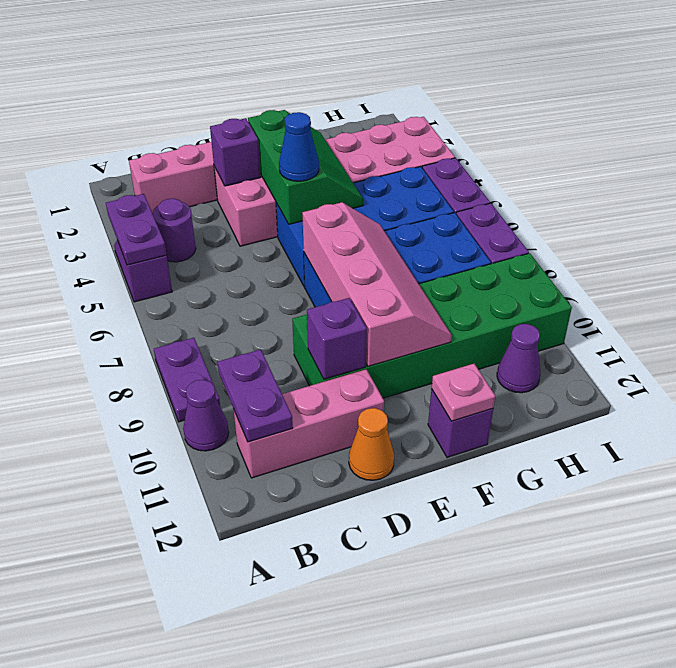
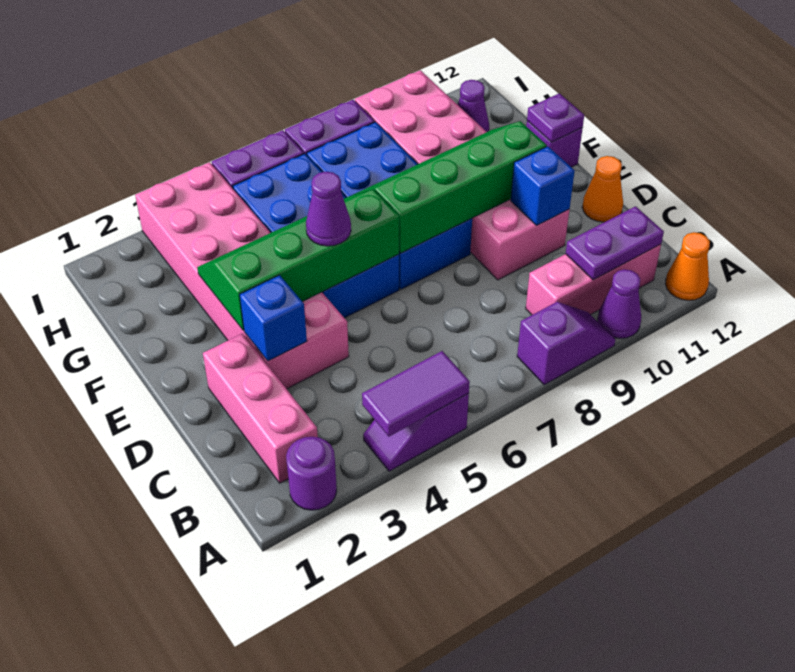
purple 1x2 plate [106,194,167,265] -> purple 1x2 tile [362,351,470,436]
purple 1x2 plate [154,338,220,422] -> purple 1x2 slope [517,302,615,385]
none -> orange 1x1 cone [666,232,710,300]
purple 1x1 round brick [152,199,196,262] -> purple 1x1 round brick moved to [286,437,337,510]
pink 1x3 brick [233,369,384,478] -> pink 1x3 brick turned to [526,244,661,315]
purple 1x1 brick [210,118,261,186] -> blue 1x1 brick [240,275,307,361]
green 2x6 brick [292,253,572,398] -> pink 2x6 brick [355,70,569,280]
purple 1x1 brick [307,298,367,379] -> blue 1x1 brick [511,146,575,225]
green 2x3 slope [248,110,363,224] -> green 2x4 slope [197,189,399,330]
blue 1x1 cone [279,112,319,181] -> purple 1x1 cone [306,172,351,246]
pink 2x4 slope [302,202,452,366] -> green 2x4 slope [353,121,547,253]
pink 1x1 plate [432,364,495,421] -> purple 1x1 plate [527,93,584,142]

